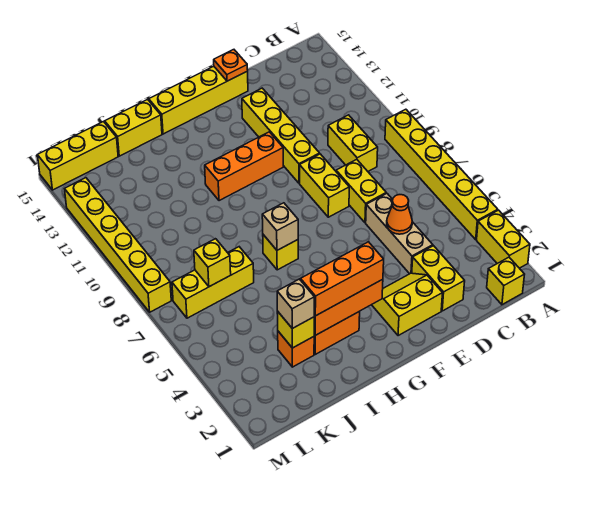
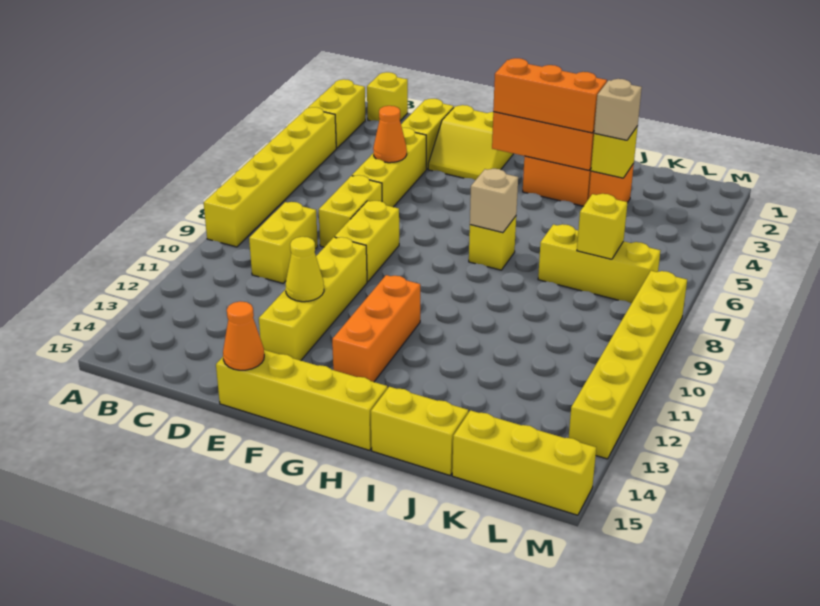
tan 1x3 brick [366,193,433,274] -> yellow 1x3 brick [352,128,426,207]
none -> yellow 1x1 cone [286,237,324,302]
orange 1x1 plate [214,50,248,81] -> orange 1x1 cone [223,301,264,370]
orange 1x3 brick [205,132,283,201] -> orange 1x3 brick turned to [332,275,420,382]

